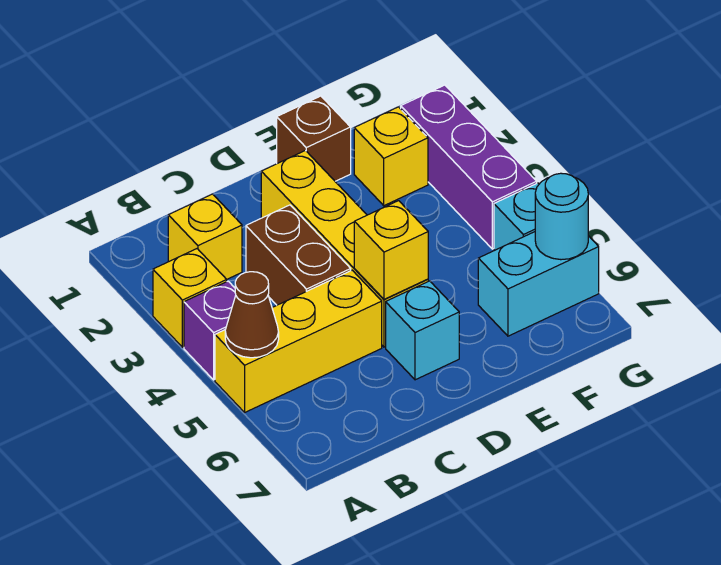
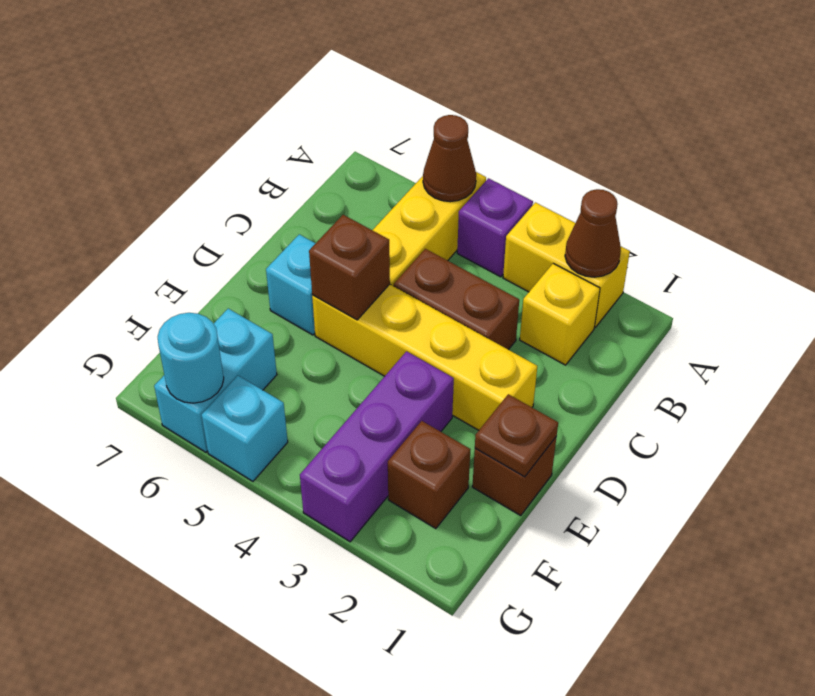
none -> brown 1x1 cone [565,189,621,277]
yellow 1x1 brick [153,249,227,347] -> yellow 1x2 brick [503,202,630,327]
yellow 1x1 brick [354,201,428,299] -> brown 1x1 brick [309,215,390,320]
none -> brown 1x1 plate [475,394,558,477]
yellow 1x1 brick [354,107,428,206] -> brown 1x1 brick [388,421,470,529]
purple 1x3 brick [401,85,537,249] -> purple 1x3 brick turned to [300,351,454,542]

